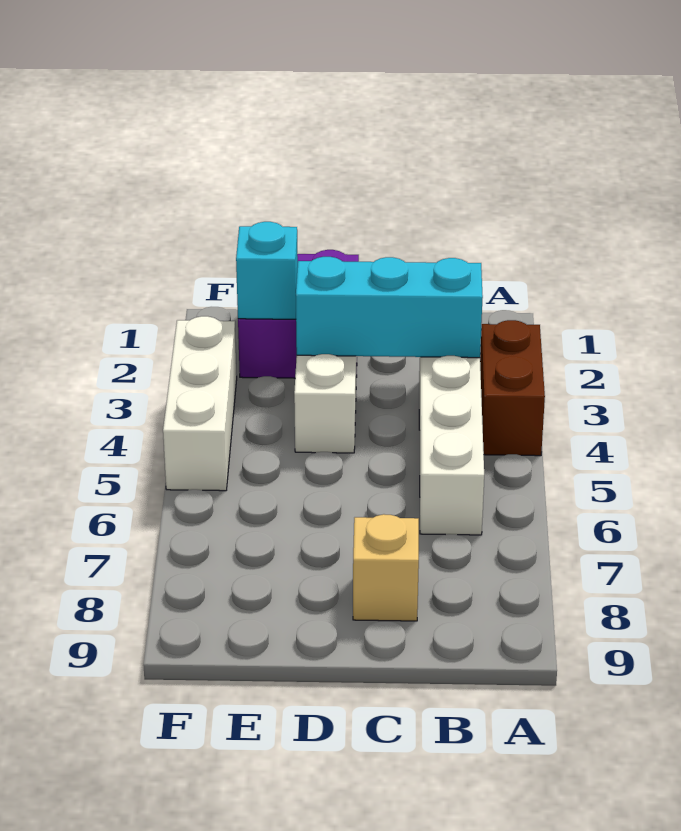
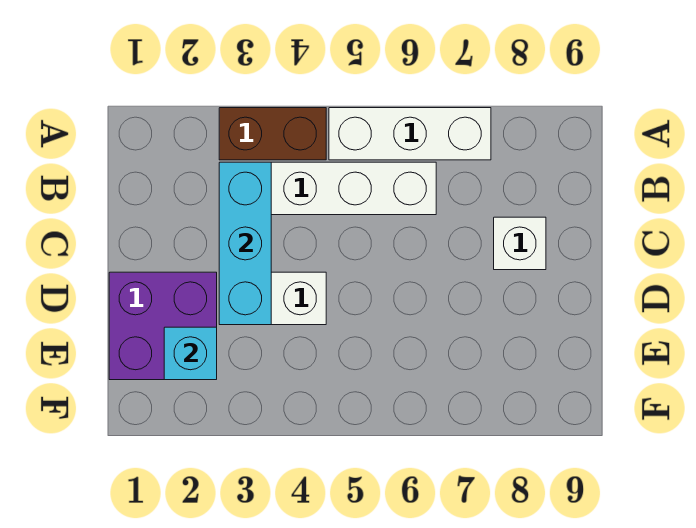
tan 1x1 brick [353,514,419,621] -> white 1x1 brick [494,217,546,270]
white 1x3 brick [163,316,237,491] -> white 1x3 brick moved to [329,108,491,160]

